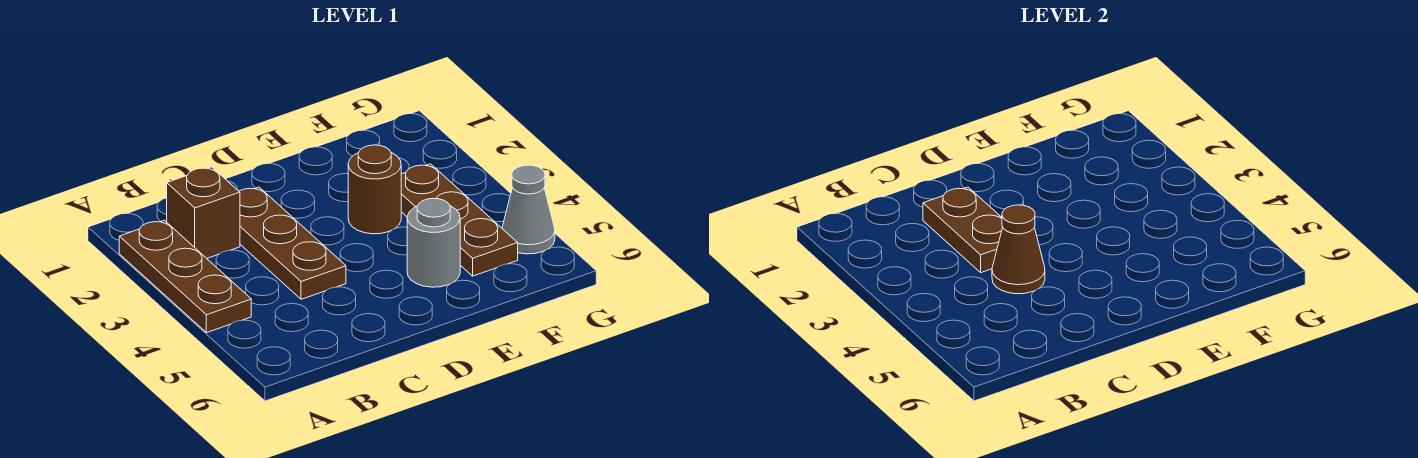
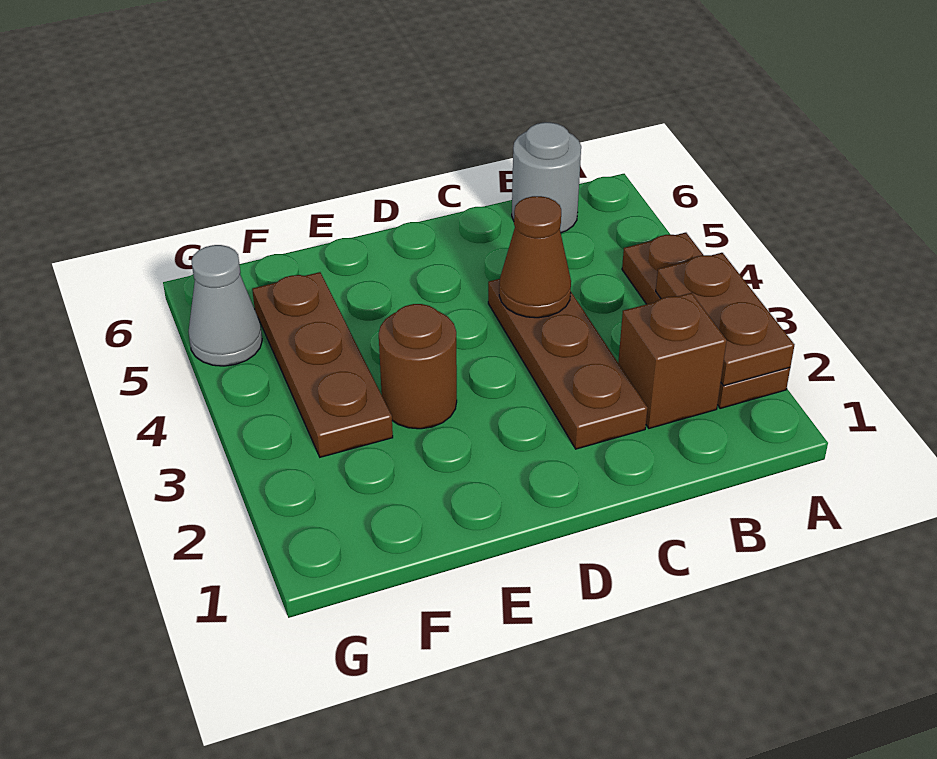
brown 1x2 plate [923,187,1003,273] -> brown 1x2 plate moved to [656,253,794,386]
grey 1x1 round brick [407,198,460,287] -> grey 1x1 round brick moved to [512,122,581,233]

